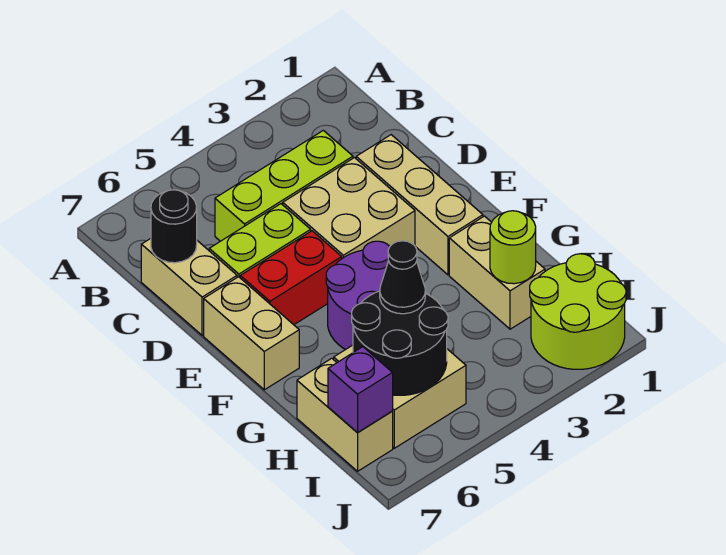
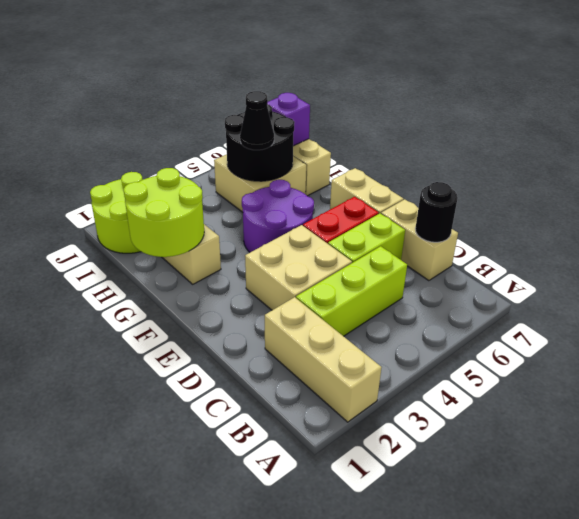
tan 1x3 brick [356,135,483,275] -> tan 1x3 brick moved to [265,297,382,422]
lime 1x1 round brick [490,211,536,284] -> lime 2x2 round brick [124,168,204,257]

